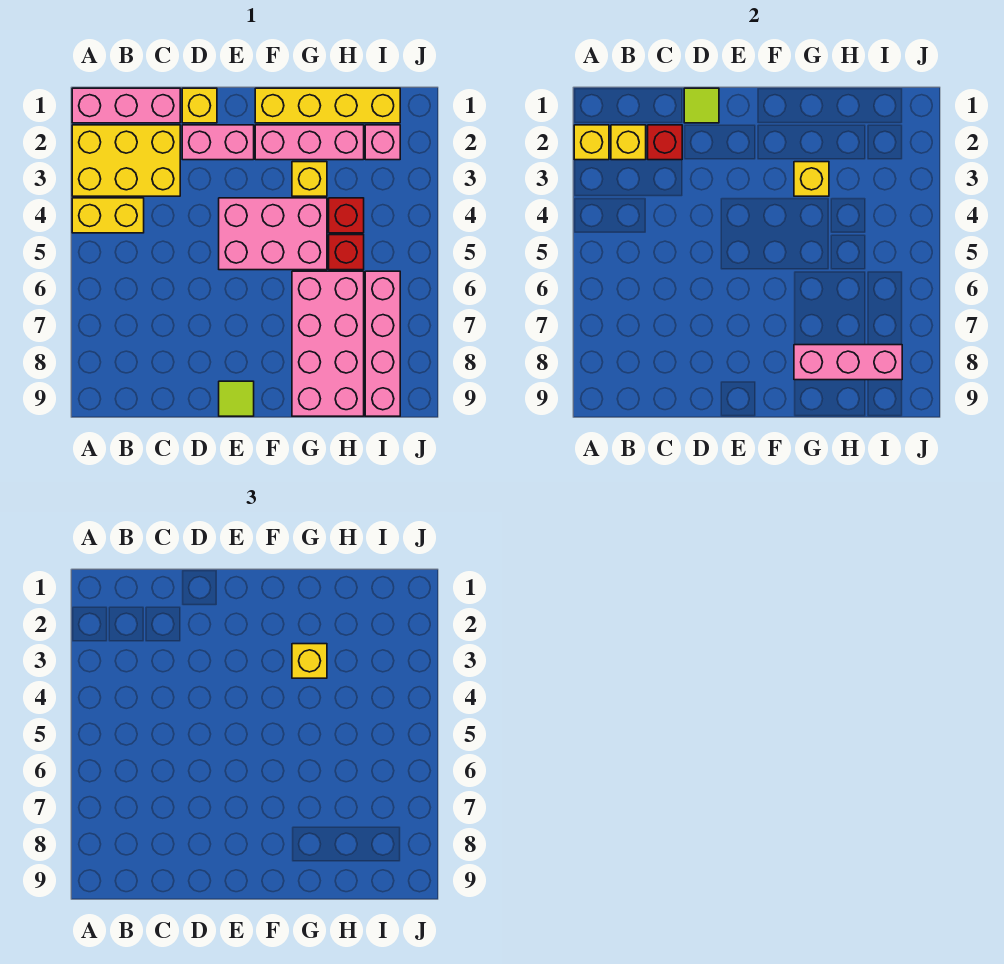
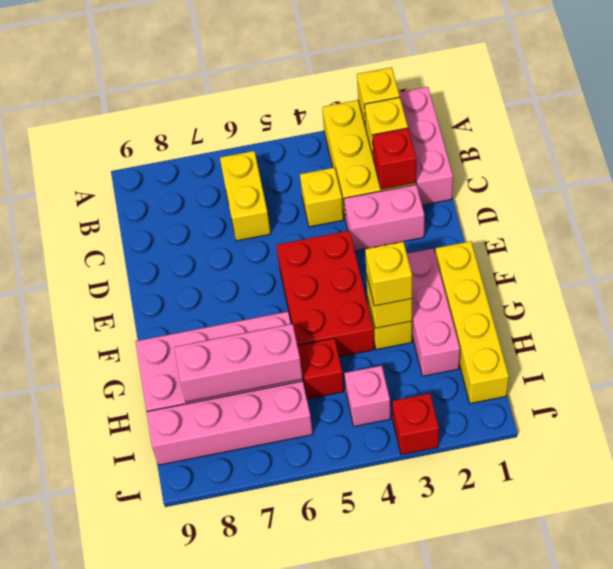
yellow 1x2 brick [72,198,144,233] -> yellow 1x2 brick moved to [220,151,271,241]
yellow 1x1 brick [182,88,217,123] -> yellow 1x1 brick moved to [300,167,343,227]
lime 1x1 tile [684,88,719,123] -> none
pink 1x2 brick [182,125,254,160] -> pink 1x2 brick turned to [344,185,424,251]
pink 2x3 brick [219,198,327,270] -> red 2x3 brick [276,231,374,357]
lime 1x1 tile [219,381,254,416] -> none
pink 1x3 brick [794,345,902,380] -> pink 1x3 brick turned to [174,324,303,402]
red 1x1 brick [329,198,364,233] -> red 1x1 brick moved to [392,394,439,455]
pink 1x1 brick [365,125,400,160] -> pink 1x1 brick moved to [345,366,390,426]

